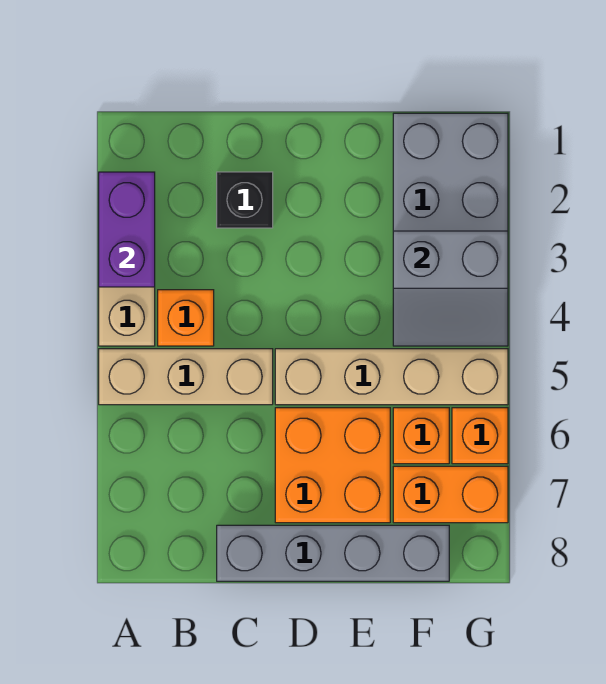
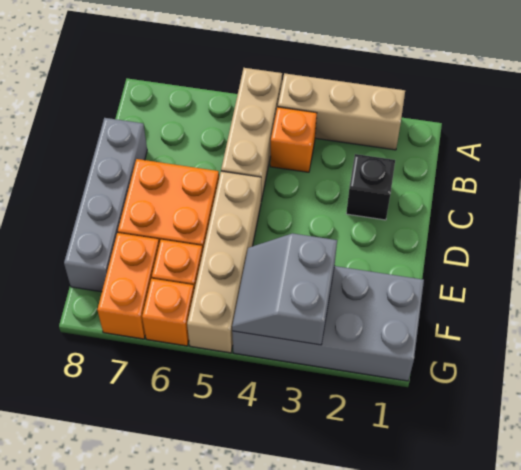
purple 1x2 brick [99,172,155,287] -> none

